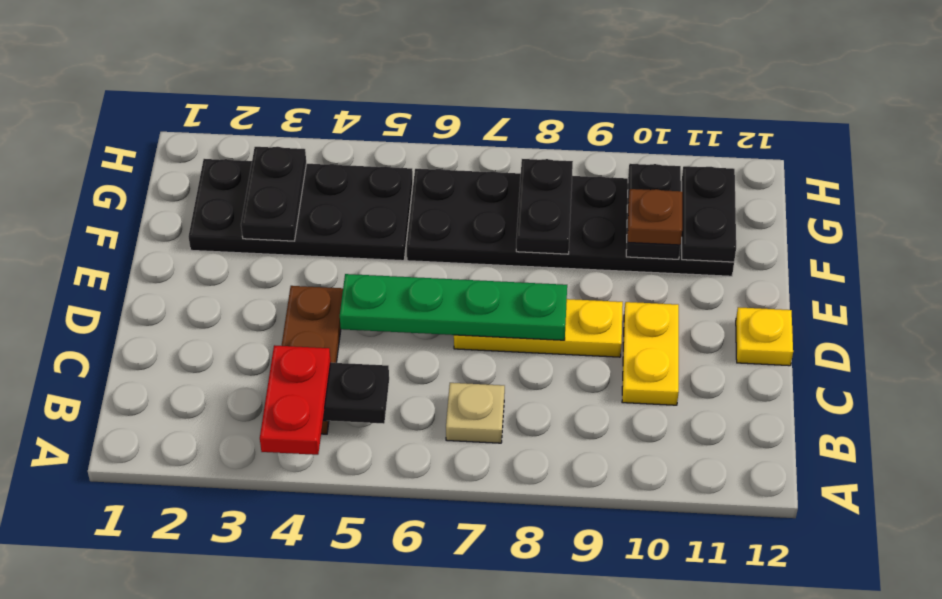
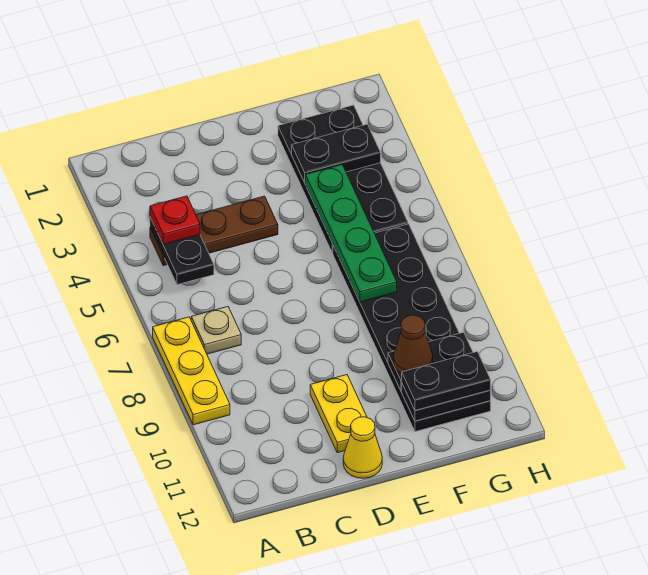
red 1x2 plate [260,345,331,455] -> red 1x1 plate [150,196,200,244]
yellow 1x2 plate [622,302,679,405] -> yellow 1x2 plate turned to [310,375,367,453]
green 1x4 plate [340,274,567,340] -> green 1x4 plate moved to [305,165,397,302]
yellow 1x3 plate [454,299,623,357] -> yellow 1x3 plate moved to [153,317,230,425]
yellow 1x1 plate [736,307,793,366] -> yellow 1x1 cone [343,417,382,478]
black 1x2 plate [516,159,573,254] -> black 1x2 plate moved to [402,352,491,410]
brown 1x1 plate [628,189,682,245] -> brown 1x1 cone [393,315,433,374]

